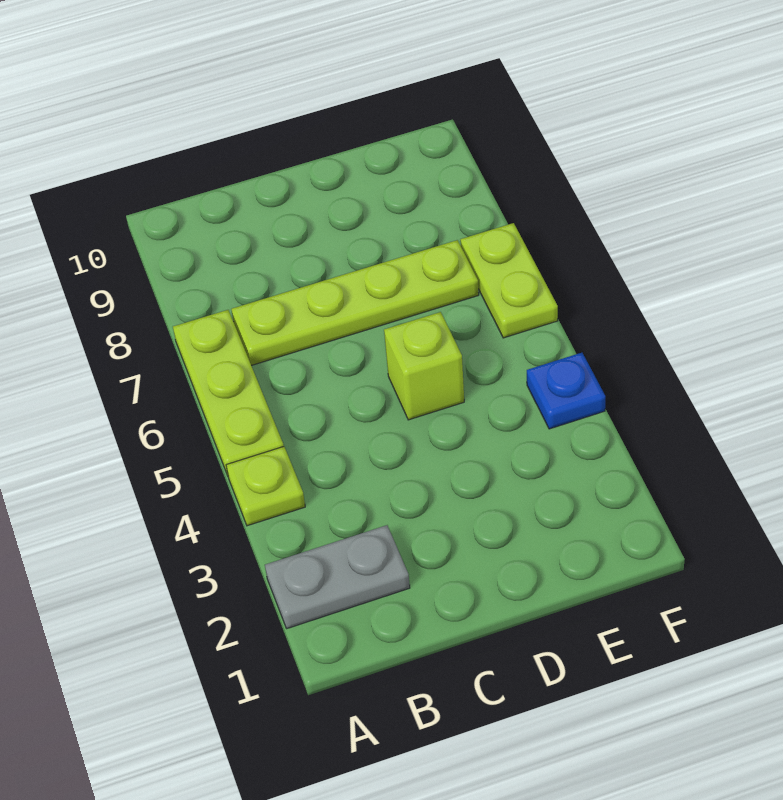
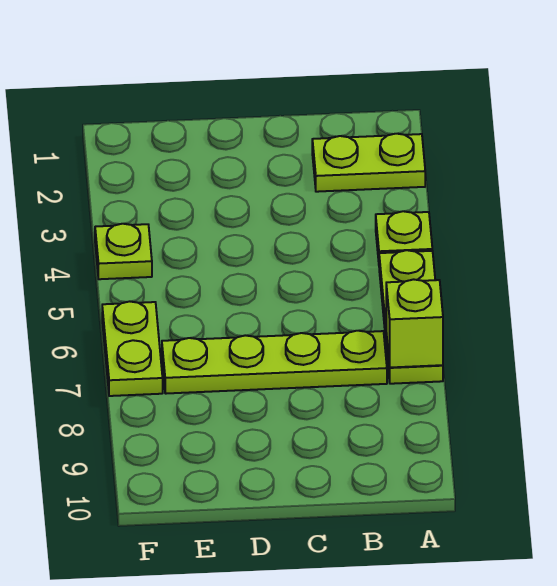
grey 1x2 plate [265,525,410,628] -> lime 1x2 plate [312,134,425,192]
lime 1x1 brick [384,312,464,420] -> lime 1x1 brick moved to [386,279,443,367]
blue 1x1 plate [527,353,605,429] -> lime 1x1 plate [95,224,152,279]

